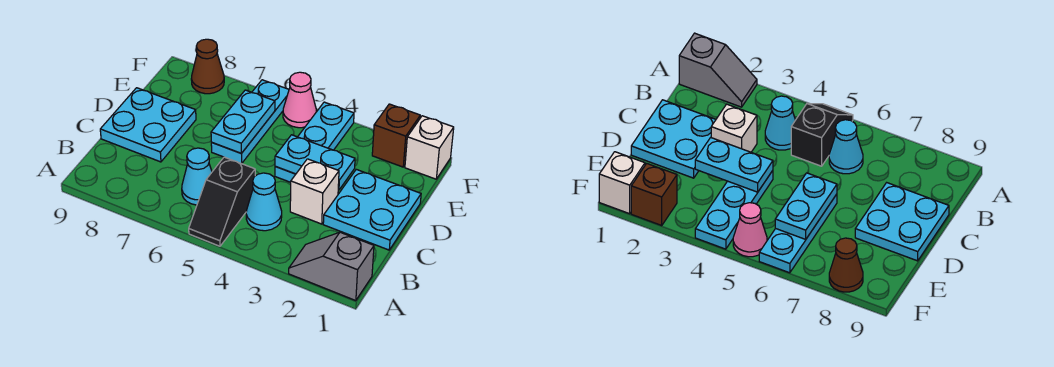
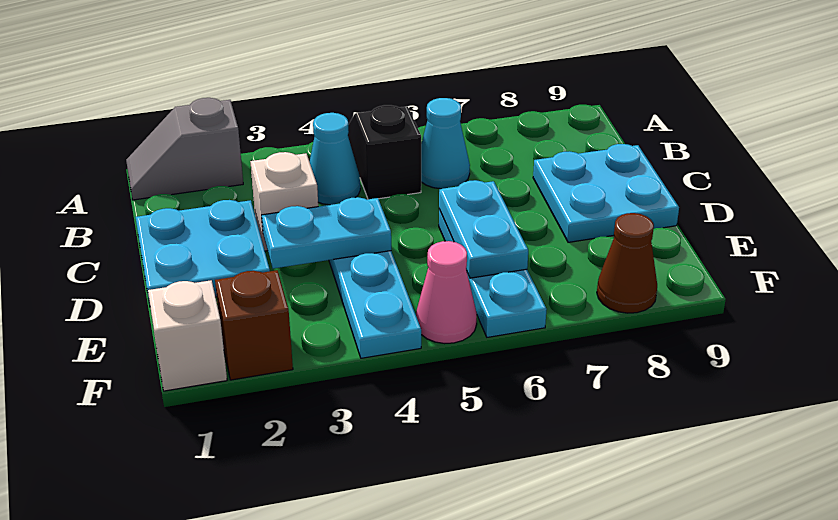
grey 1x2 slope [289,232,374,301] -> grey 1x2 slope turned to [126,98,243,200]

